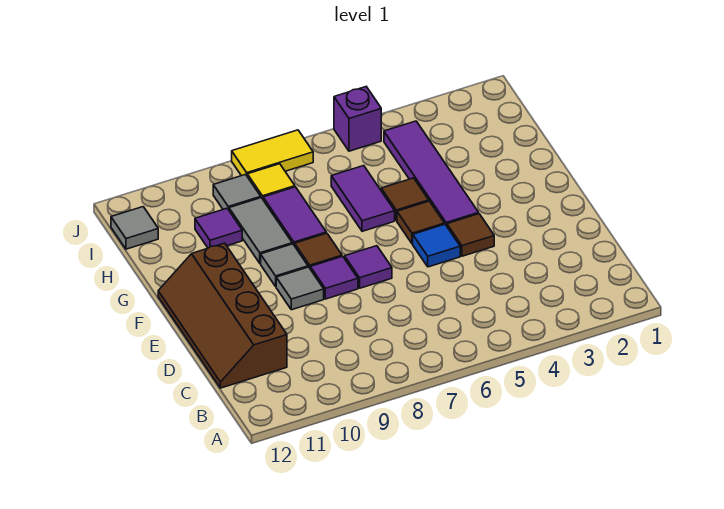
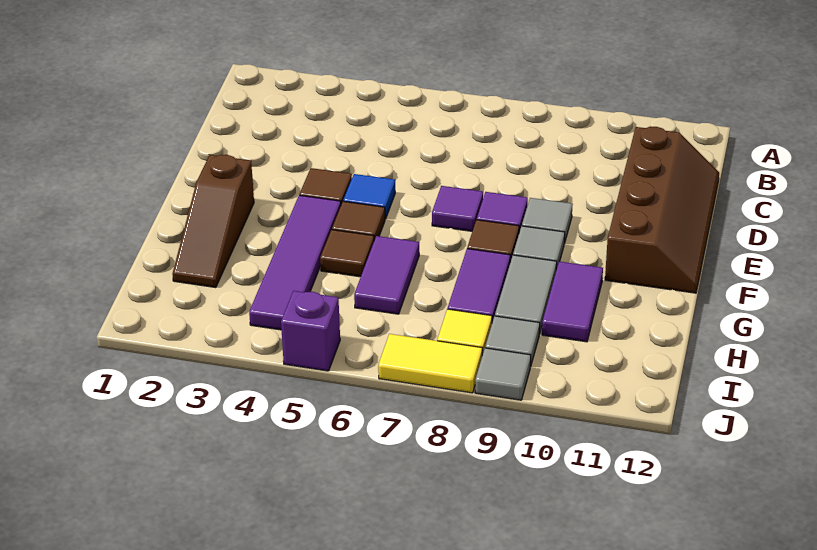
none -> brown 1x3 slope [173,155,254,288]
purple 1x1 tile [195,208,242,248] -> purple 1x2 tile [542,262,603,342]
grey 1x1 tile [111,207,158,249] -> grey 1x1 tile moved to [475,348,531,400]

